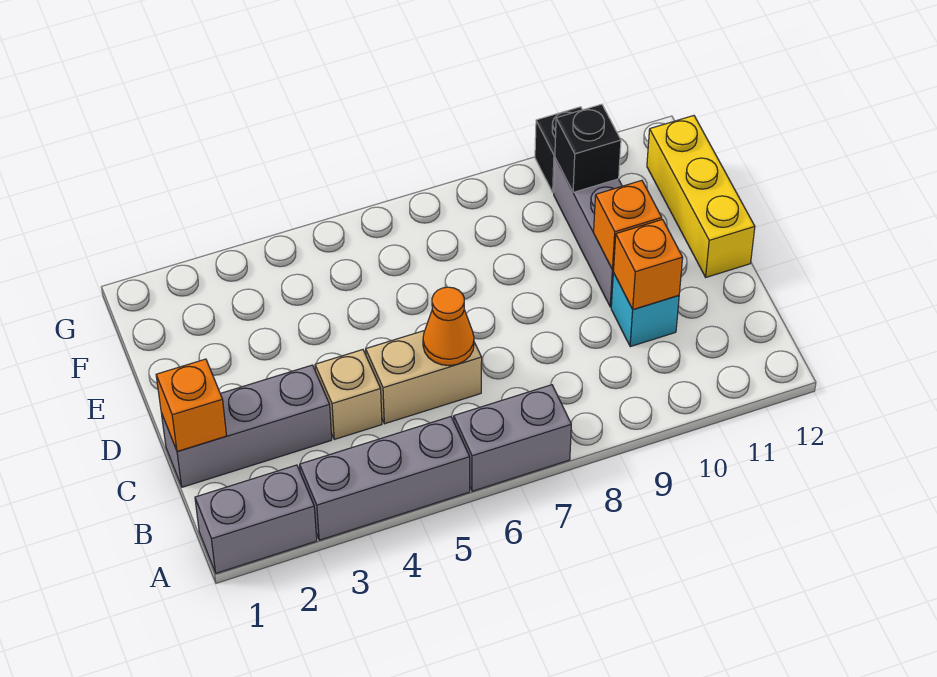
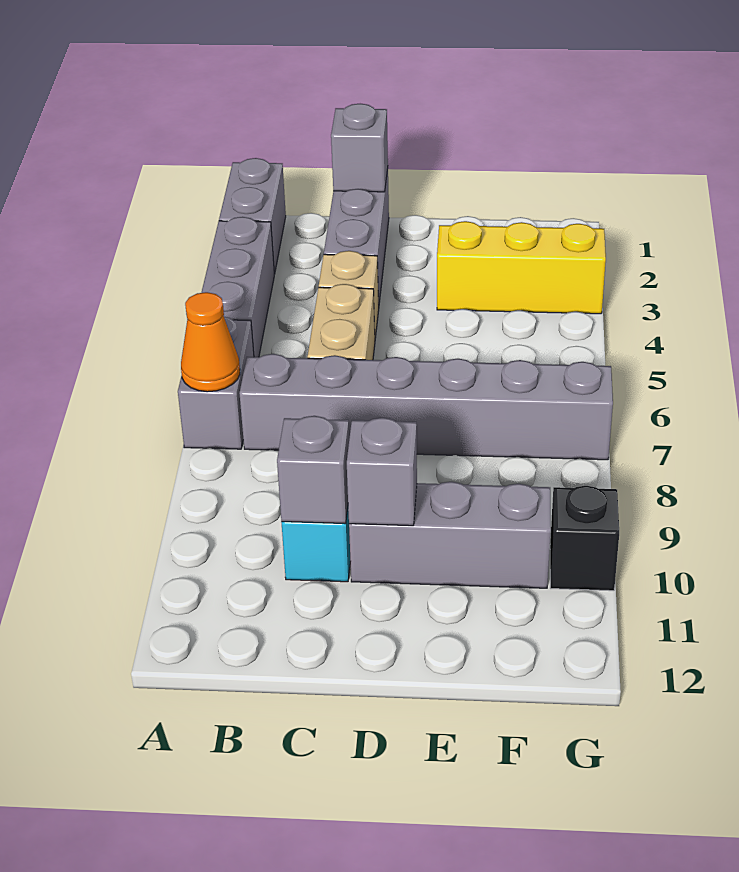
none -> grey 1x6 brick [239,354,613,460]
orange 1x1 brick [156,359,227,452] -> grey 1x1 brick [331,104,388,192]
orange 1x1 cone [423,287,474,366] -> orange 1x1 cone moved to [181,292,240,392]
orange 1x1 brick [613,220,683,310] -> grey 1x1 brick [277,416,349,524]
orange 1x1 brick [594,180,662,270] -> grey 1x1 brick [347,418,417,526]
yellow 1x3 brick [647,116,755,277] -> yellow 1x3 brick moved to [437,221,606,314]
black 1x1 brick [555,104,621,192] -> none

